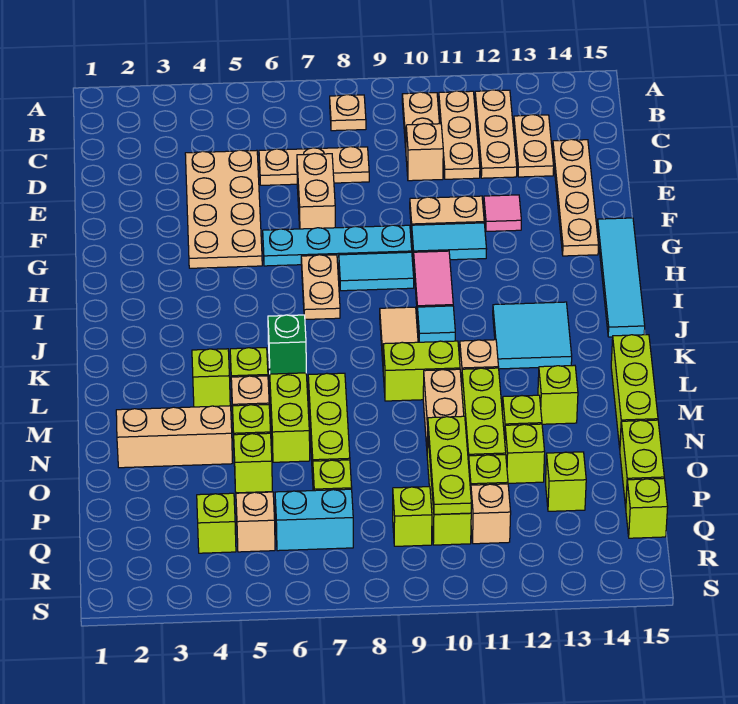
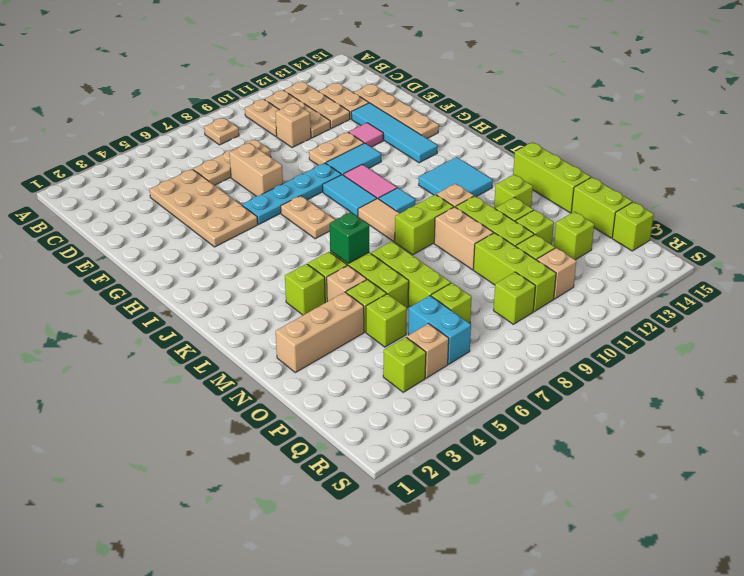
cyan 1x4 tile [597,218,645,337] -> cyan 1x4 tile moved to [351,103,438,163]
cyan 1x2 tile [339,252,414,291] -> cyan 1x2 tile turned to [323,175,377,216]
lime 1x3 plate [428,416,471,514] -> none
cyan 1x2 brick [275,489,353,551] -> cyan 1x2 brick turned to [408,296,471,364]

